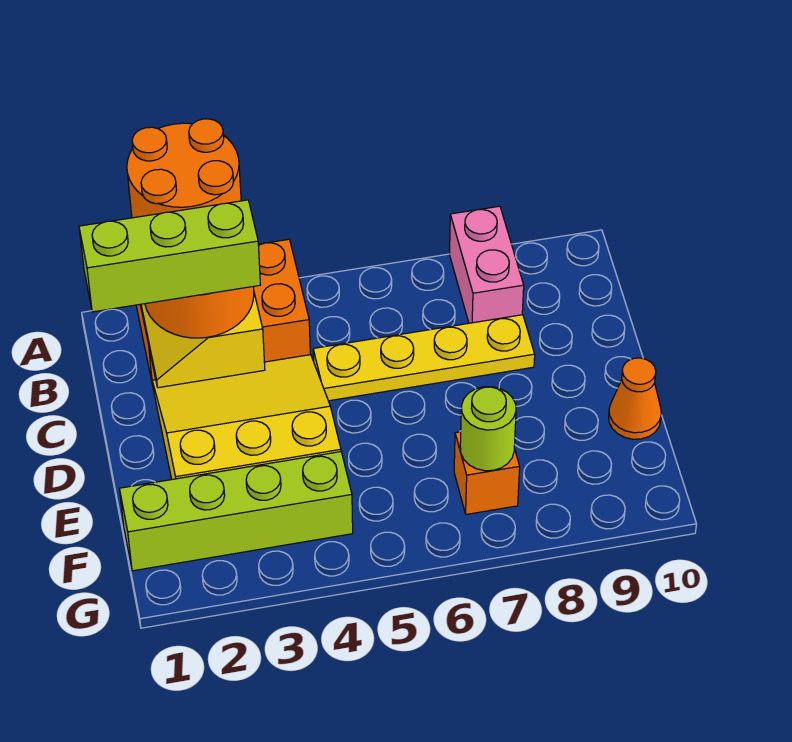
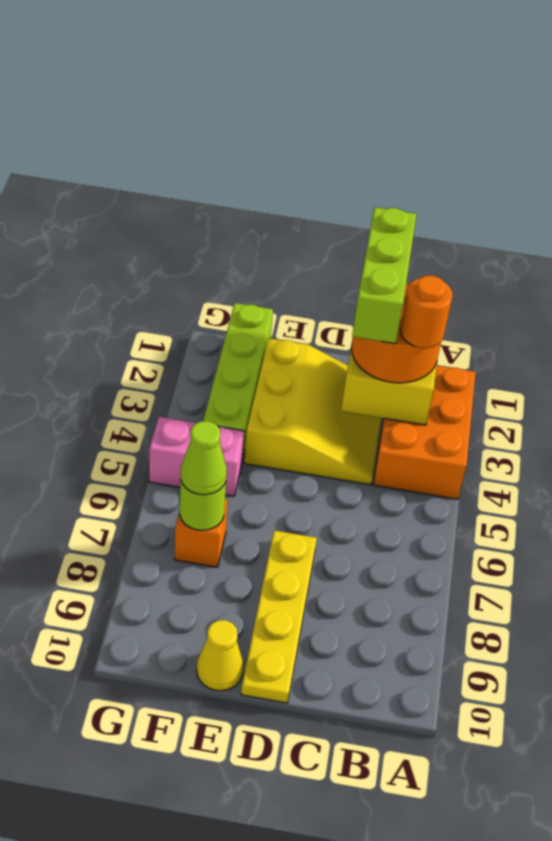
orange 2x2 round brick [127,119,241,218] -> orange 1x1 round brick [400,276,453,348]
pink 1x2 brick [450,206,524,323] -> pink 1x2 brick moved to [149,417,244,496]
yellow 1x4 plate [313,315,535,401] -> yellow 1x4 plate moved to [241,530,317,703]
orange 1x1 cone [609,358,661,439] -> yellow 1x1 cone [197,620,243,691]
none -> lime 1x1 cone [181,421,227,495]

